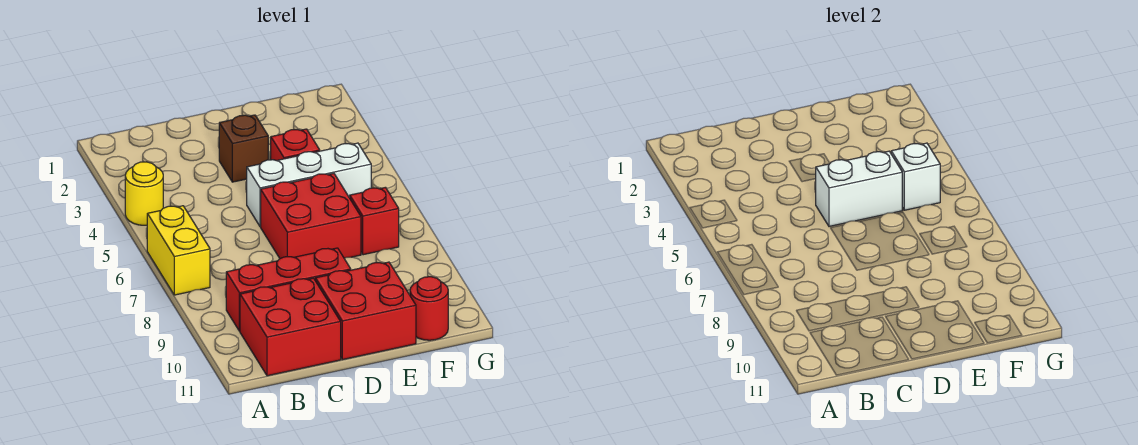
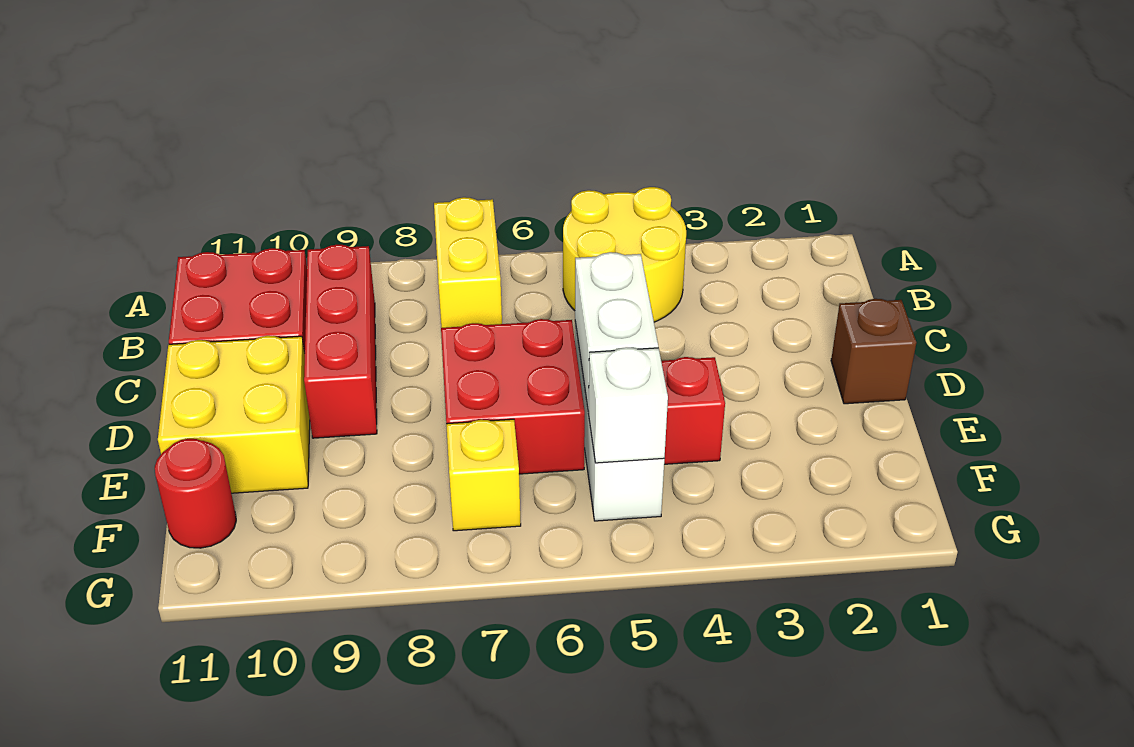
yellow 1x1 round brick [125,162,163,225] -> yellow 2x2 round brick [563,187,686,322]
yellow 1x2 brick [147,206,210,295] -> yellow 1x2 brick turned to [434,197,502,328]
brown 1x1 brick [219,115,268,182] -> brown 1x1 brick moved to [831,299,916,404]
red 2x2 brick [316,262,416,360] -> yellow 2x2 brick [158,336,310,493]
red 1x1 brick [350,187,399,255] -> yellow 1x1 brick [446,419,521,531]

